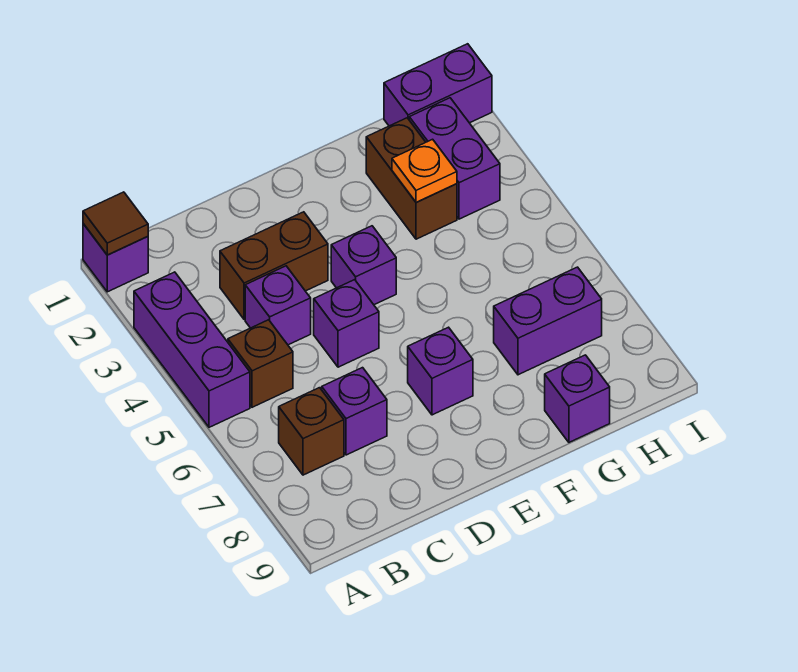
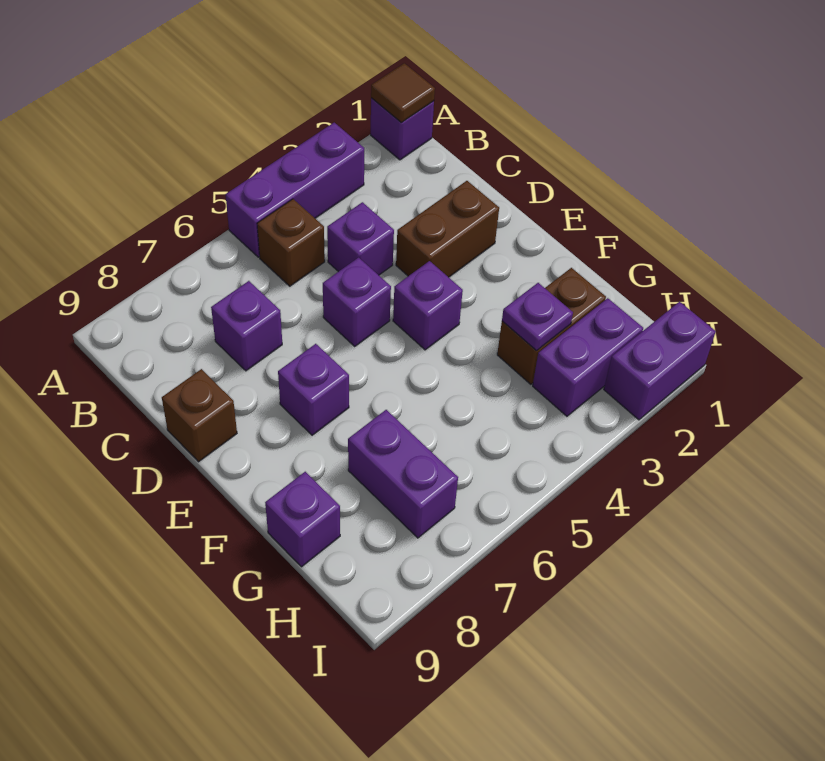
brown 1x1 brick [279,388,344,475] -> brown 1x1 brick moved to [162,369,237,462]
brown 1x2 brick [220,212,328,320] -> brown 1x2 brick turned to [396,181,499,277]
orange 1x1 plate [392,139,457,202] -> purple 1x1 plate [502,283,573,350]
purple 1x2 brick [384,44,492,126] -> purple 1x2 brick turned to [604,302,716,420]

